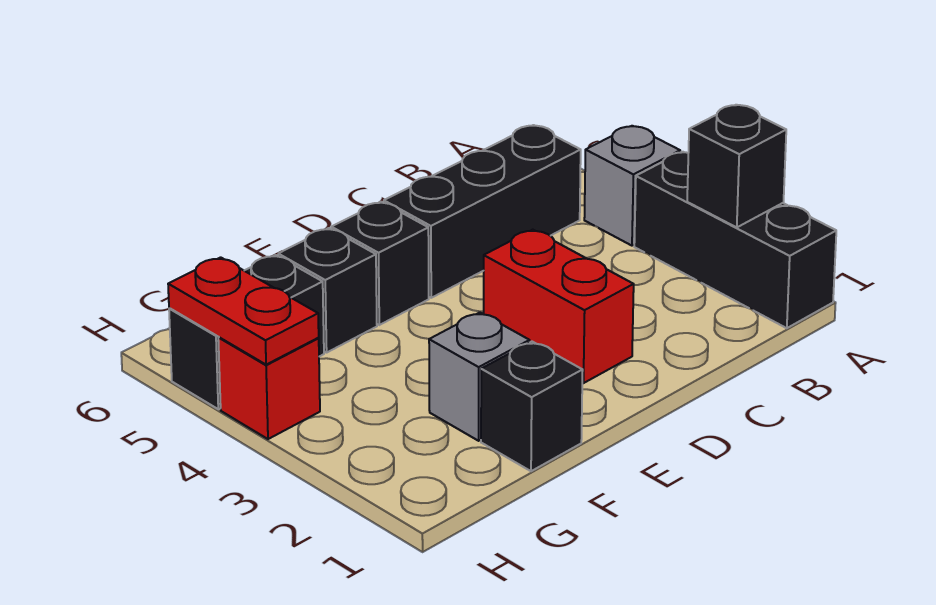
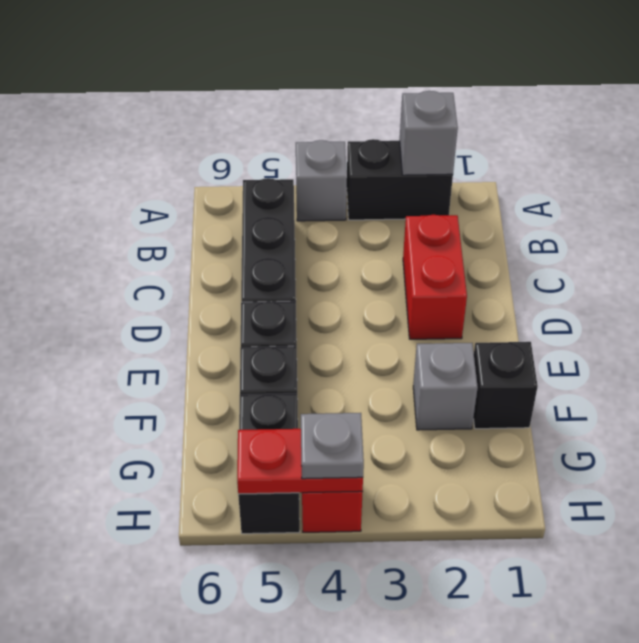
black 1x3 brick [634,152,836,328] -> black 1x2 brick [347,139,453,220]
black 1x1 brick [687,105,786,227] -> grey 1x1 brick [400,91,458,175]
red 1x2 brick [484,230,634,383] -> red 1x2 brick turned to [403,215,467,339]
none -> grey 1x1 plate [301,413,364,479]

